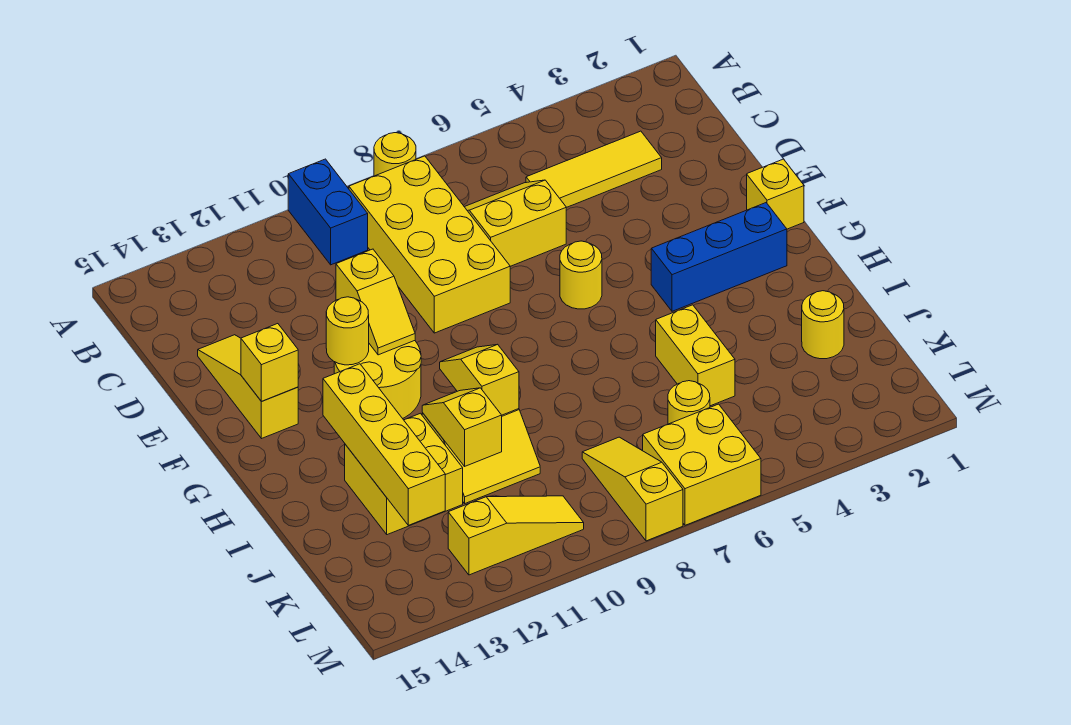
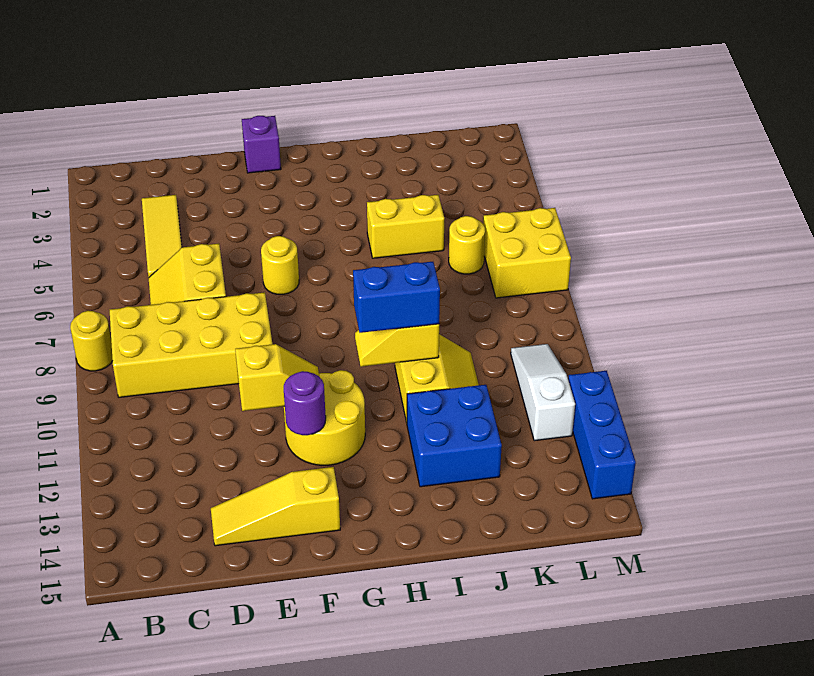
blue 1x2 brick [288,159,368,265] -> blue 1x2 brick moved to [353,262,440,333]
yellow 1x1 brick [747,159,804,229] -> purple 1x1 brick [242,116,281,173]
yellow 1x1 round brick [326,297,369,365] -> purple 1x1 round brick [284,371,326,435]
yellow 1x1 brick [241,324,298,401] -> none
blue 1x3 brick [651,203,787,311] -> blue 1x3 brick moved to [568,371,636,499]
yellow 1x4 brick [323,364,445,525] -> none
yellow 1x2 slope [422,388,502,466] -> none
yellow 2x2 brick [345,413,463,535] -> blue 2x2 brick [407,385,502,487]
yellow 1x1 round brick [802,291,844,359] -> none
yellow 1x3 slope [582,437,683,541] -> none
yellow 1x3 slope [448,496,584,575] -> white 1x3 slope [511,344,575,441]

